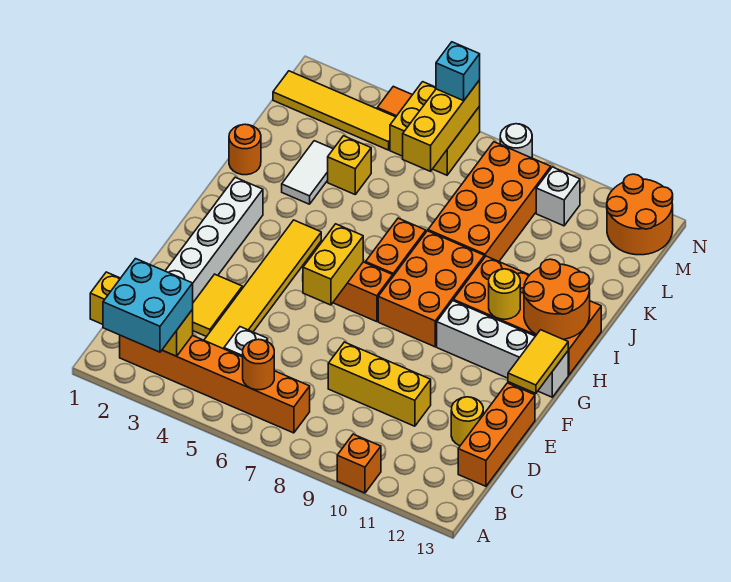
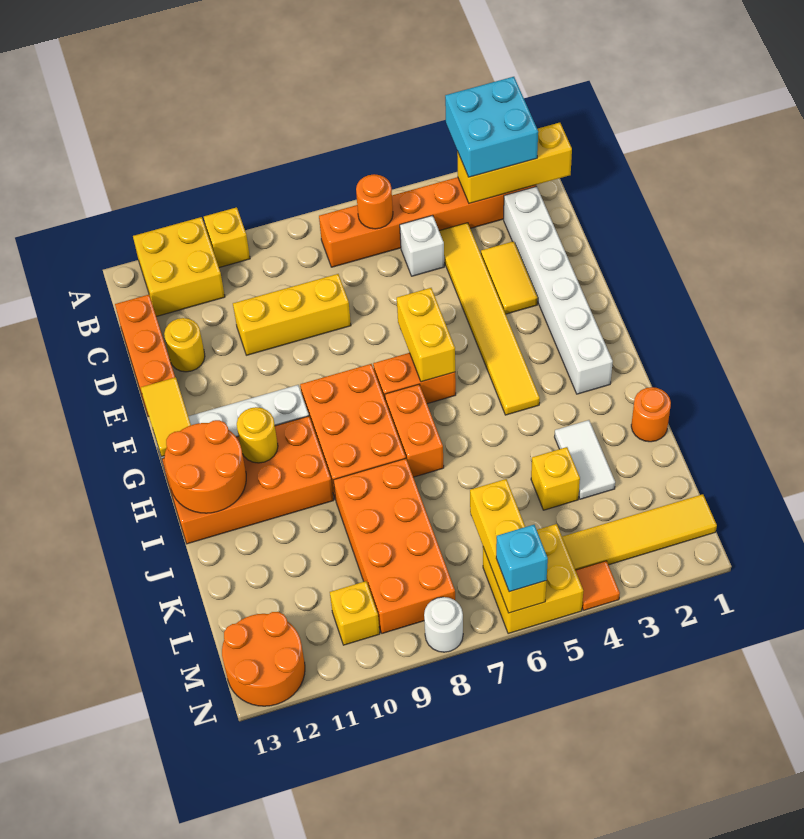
orange 1x1 brick [337,434,381,493] -> yellow 1x1 brick [204,207,250,268]
none -> yellow 2x2 brick [133,217,225,317]
white 1x1 brick [536,167,580,226] -> yellow 1x1 brick [330,581,380,645]

